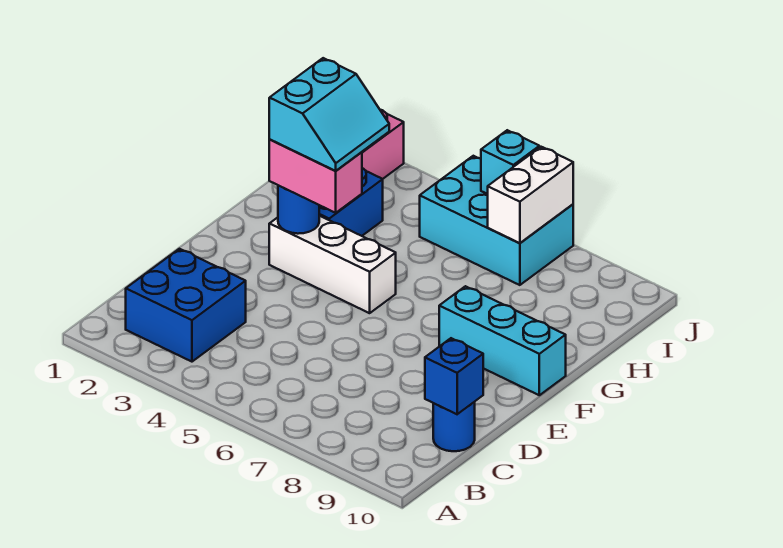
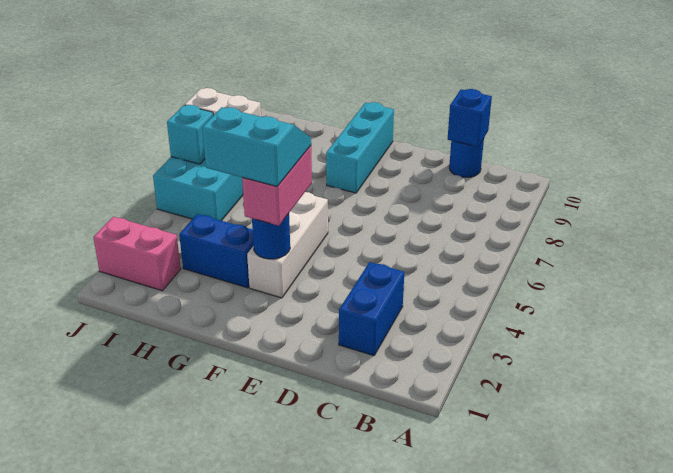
blue 2x2 brick [126,249,246,362] -> blue 1x2 brick [339,262,404,356]

